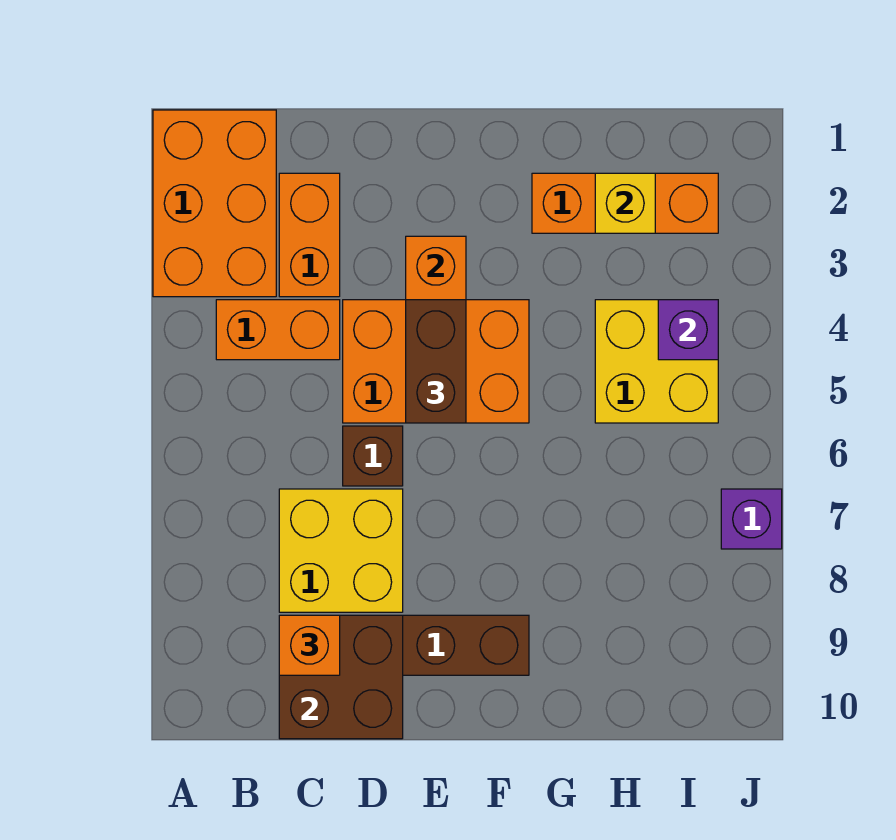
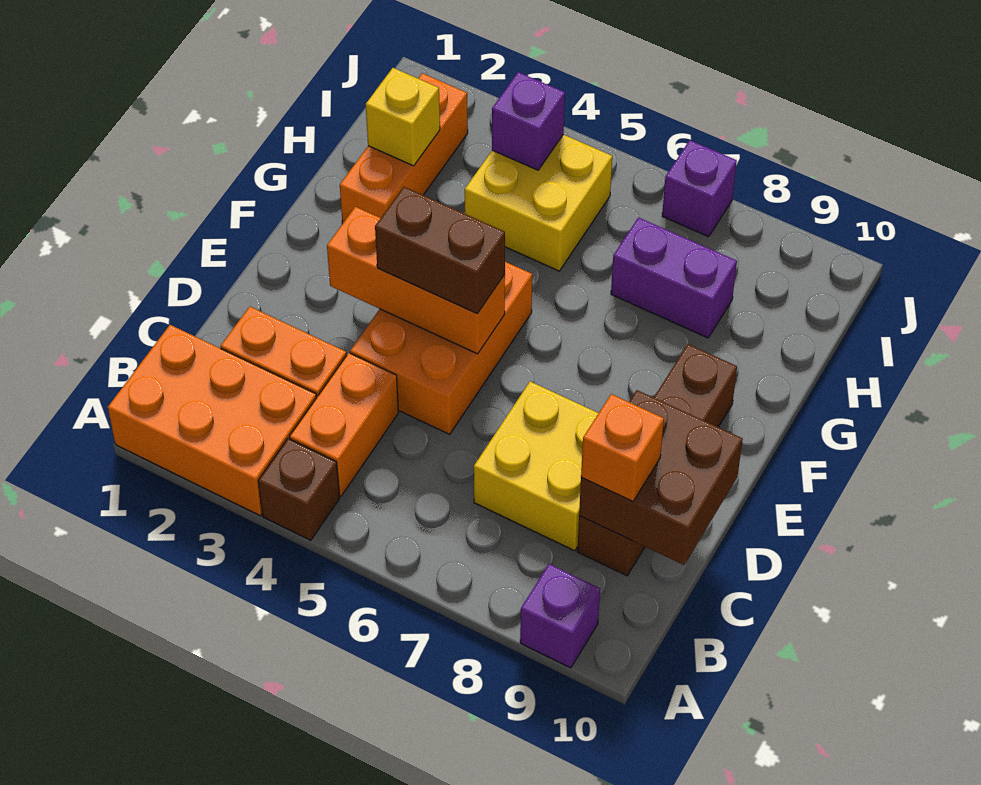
none -> purple 1x1 brick [520,564,600,668]
brown 1x1 brick [343,426,403,486] -> brown 1x1 brick moved to [258,439,340,540]
none -> purple 1x2 brick [611,218,737,338]

